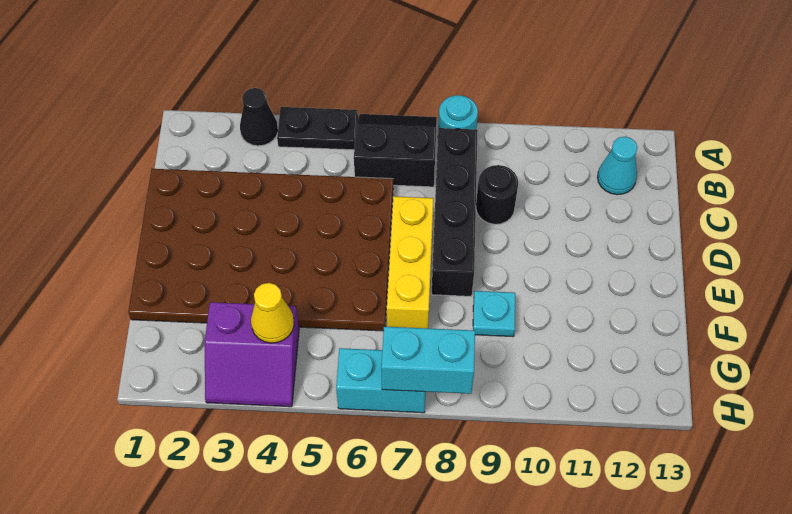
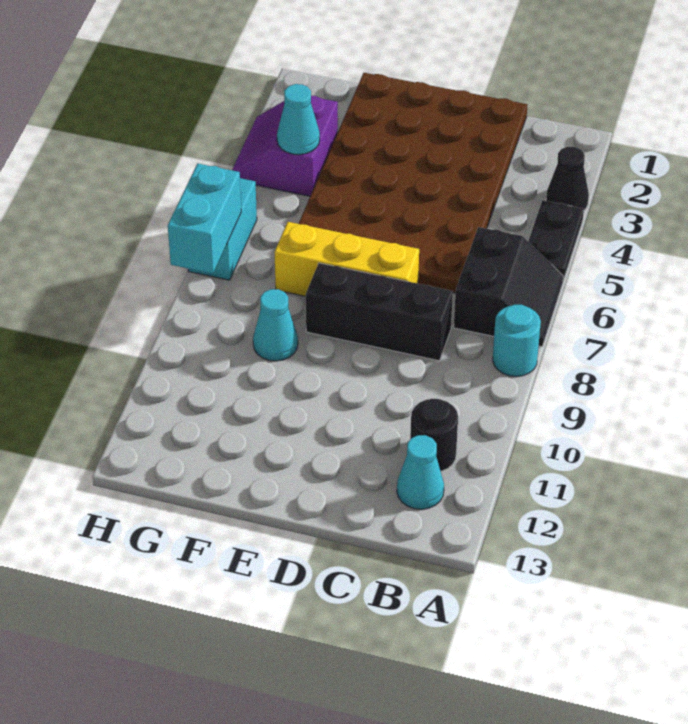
black 1x4 brick [431,128,478,296] -> black 1x3 brick [306,263,453,361]
black 1x1 round brick [476,165,518,224] -> black 1x1 round brick moved to [410,399,458,471]
cyan 1x1 plate [473,291,515,337] -> cyan 1x1 cone [253,289,298,361]
yellow 1x1 cone [251,283,294,343] -> cyan 1x1 cone [277,84,320,155]

